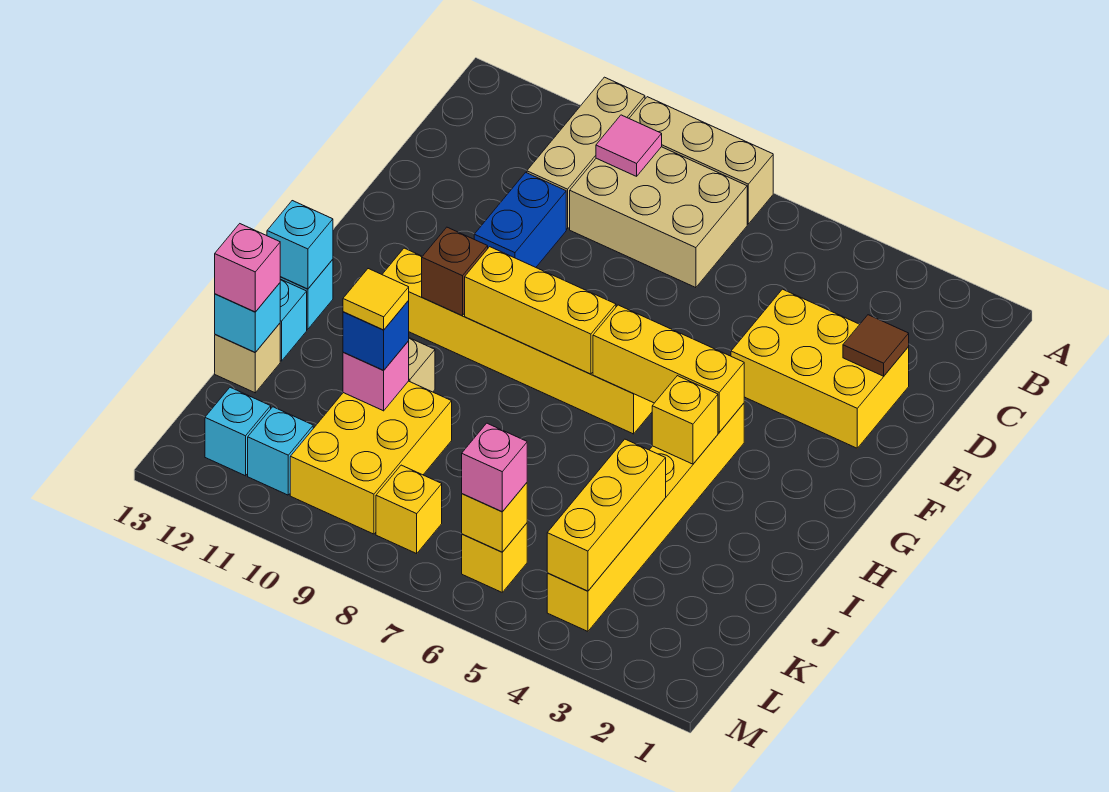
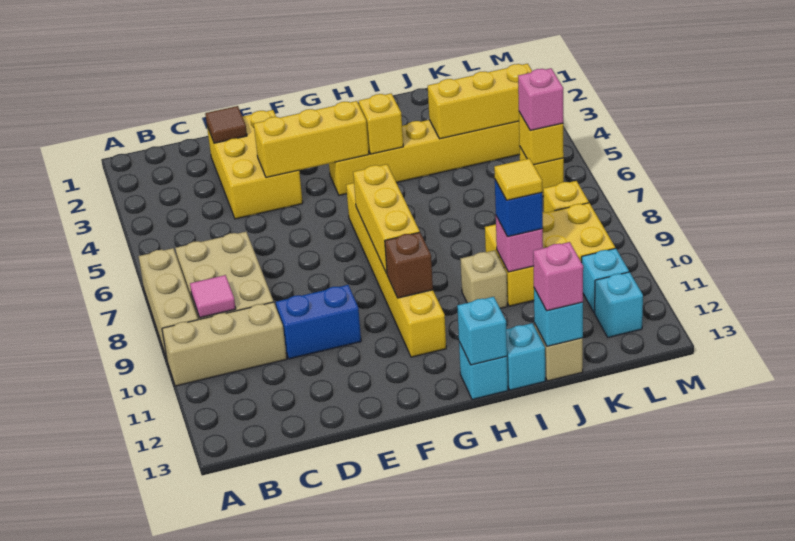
yellow 1x3 brick [593,305,744,432] -> yellow 1x3 brick turned to [254,101,369,178]

